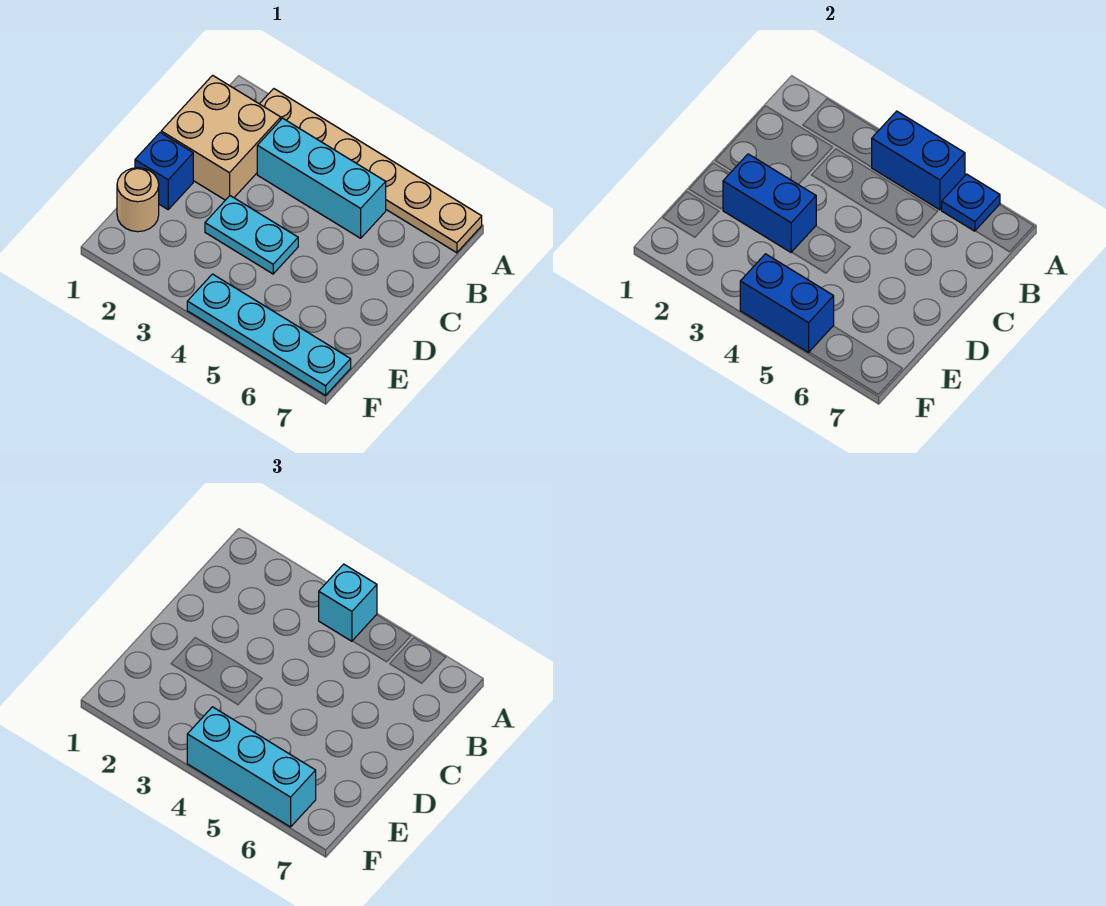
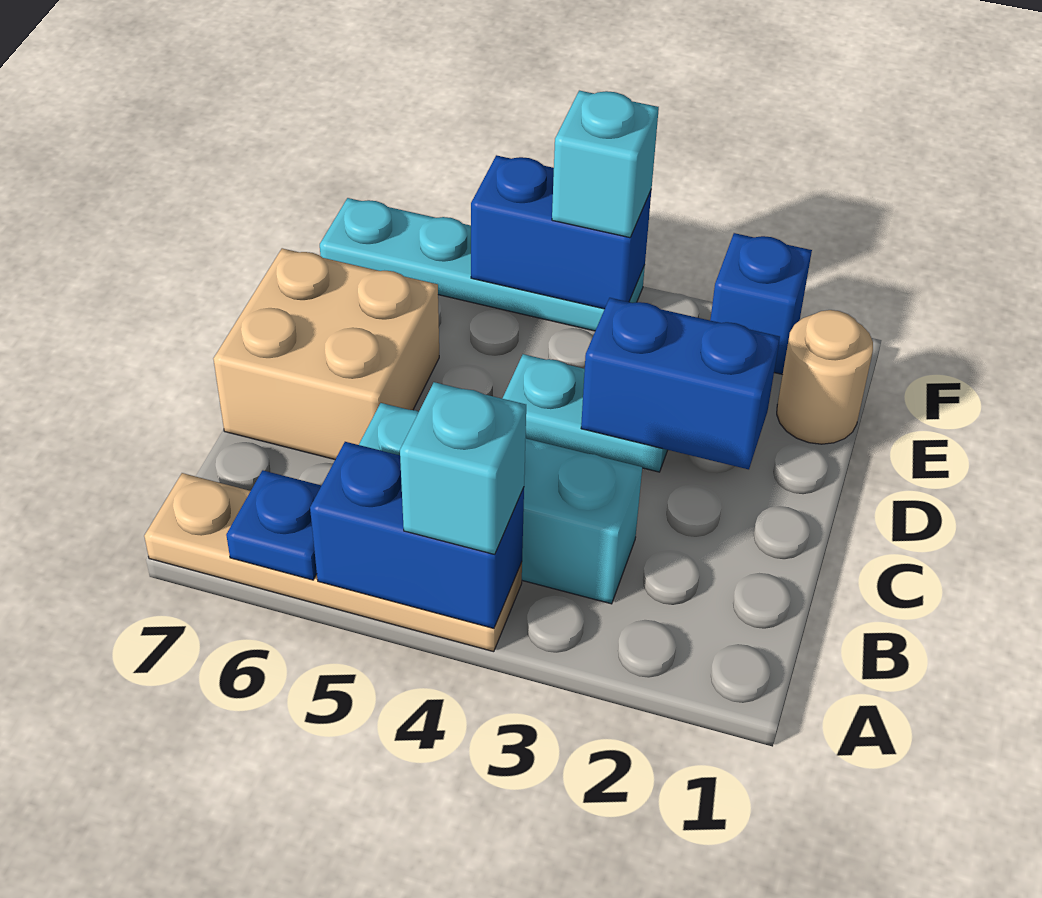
tan 1x6 plate [260,89,482,253] -> tan 1x4 plate [144,473,522,652]
tan 2x2 brick [161,75,281,200] -> tan 2x2 brick moved to [213,248,439,459]
blue 1x1 brick [135,133,193,209] -> blue 1x1 brick moved to [710,233,812,375]
cyan 1x3 brick [187,707,316,827] -> cyan 1x1 brick [552,91,659,238]

